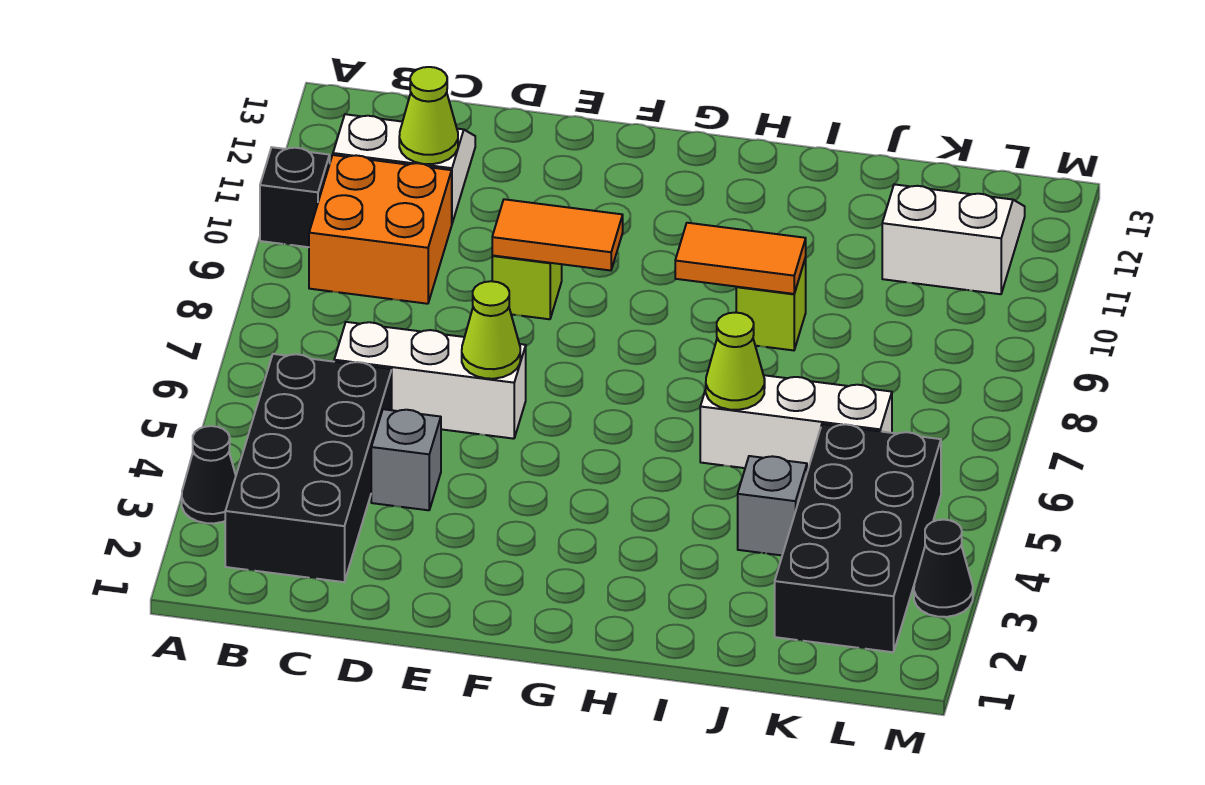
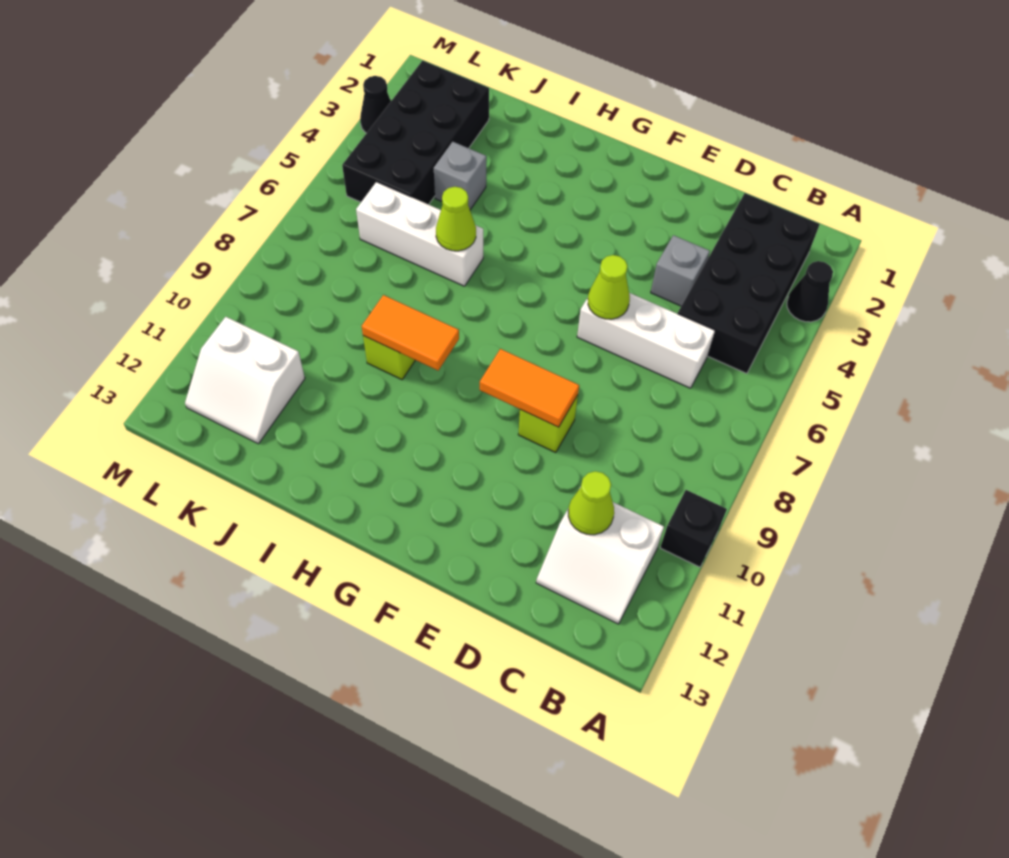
orange 2x2 brick [309,155,452,304] -> none

